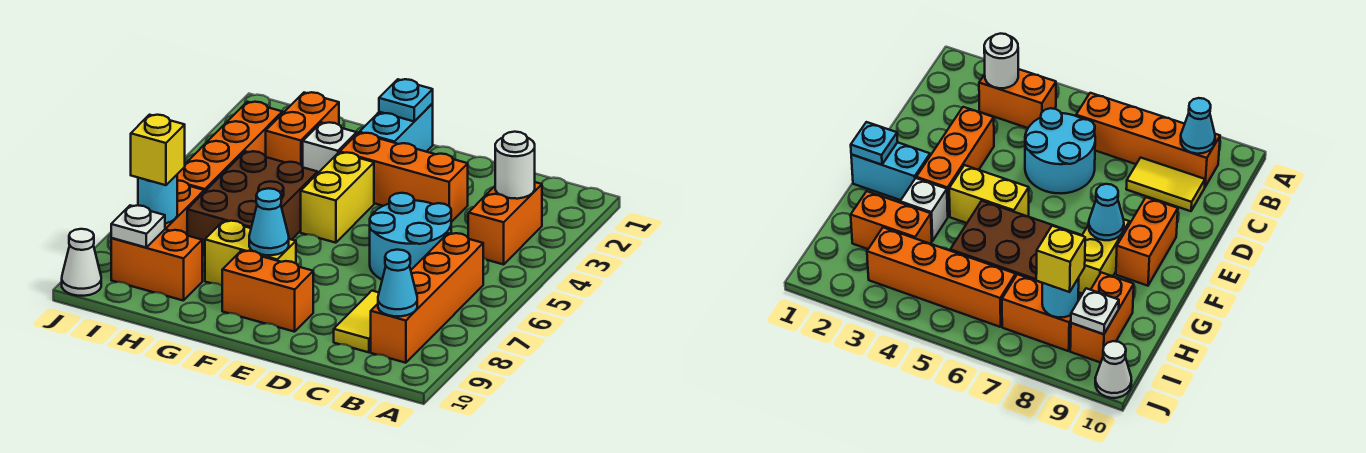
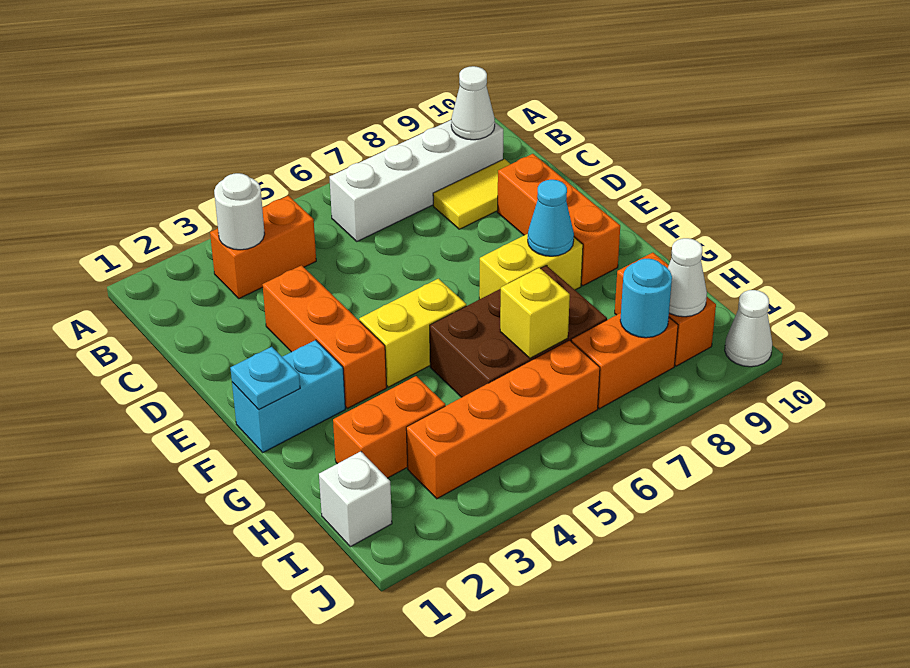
orange 1x4 brick [371,233,483,363] -> white 1x4 brick [330,120,503,241]
cyan 1x1 cone [378,250,417,316] -> white 1x1 cone [451,66,495,140]
cyan 2x2 round brick [370,193,451,280] -> none
orange 1x2 brick [222,251,313,332] -> orange 1x3 brick [497,154,620,286]
yellow 1x2 brick [205,221,296,285] -> yellow 1x2 brick turned to [479,234,583,299]
white 1x1 brick [303,122,357,174] -> white 1x1 brick moved to [319,451,392,547]
yellow 1x1 brick [131,115,185,185] -> yellow 1x1 brick moved to [500,268,570,358]
white 1x1 plate [111,205,165,247] -> white 1x1 cone [668,238,707,317]

